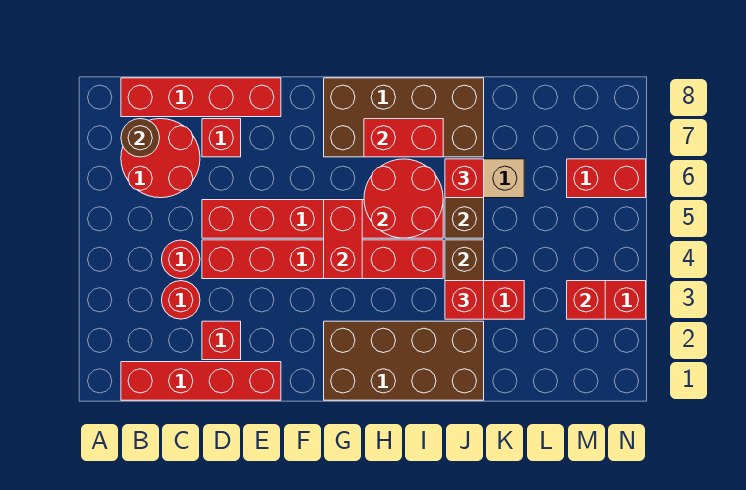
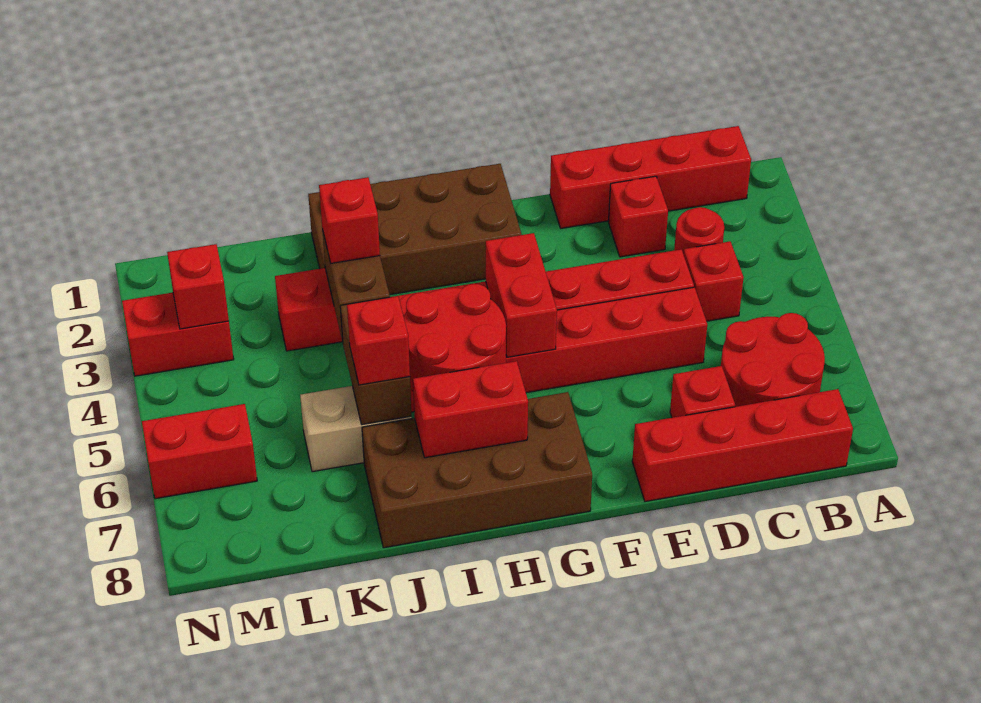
brown 1x1 round brick [121,119,160,157] -> none
red 1x1 round brick [162,240,200,279] -> red 1x1 brick [684,241,744,321]

